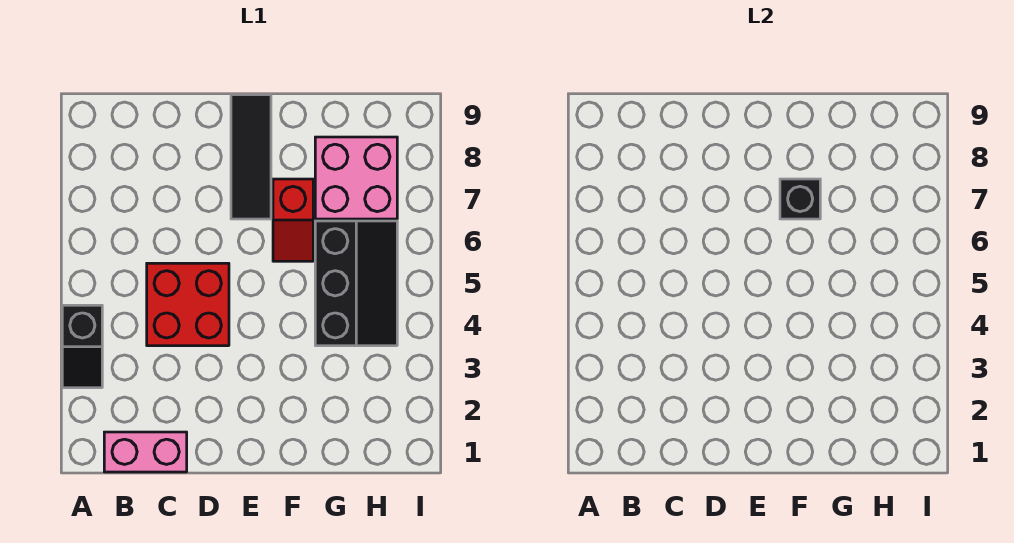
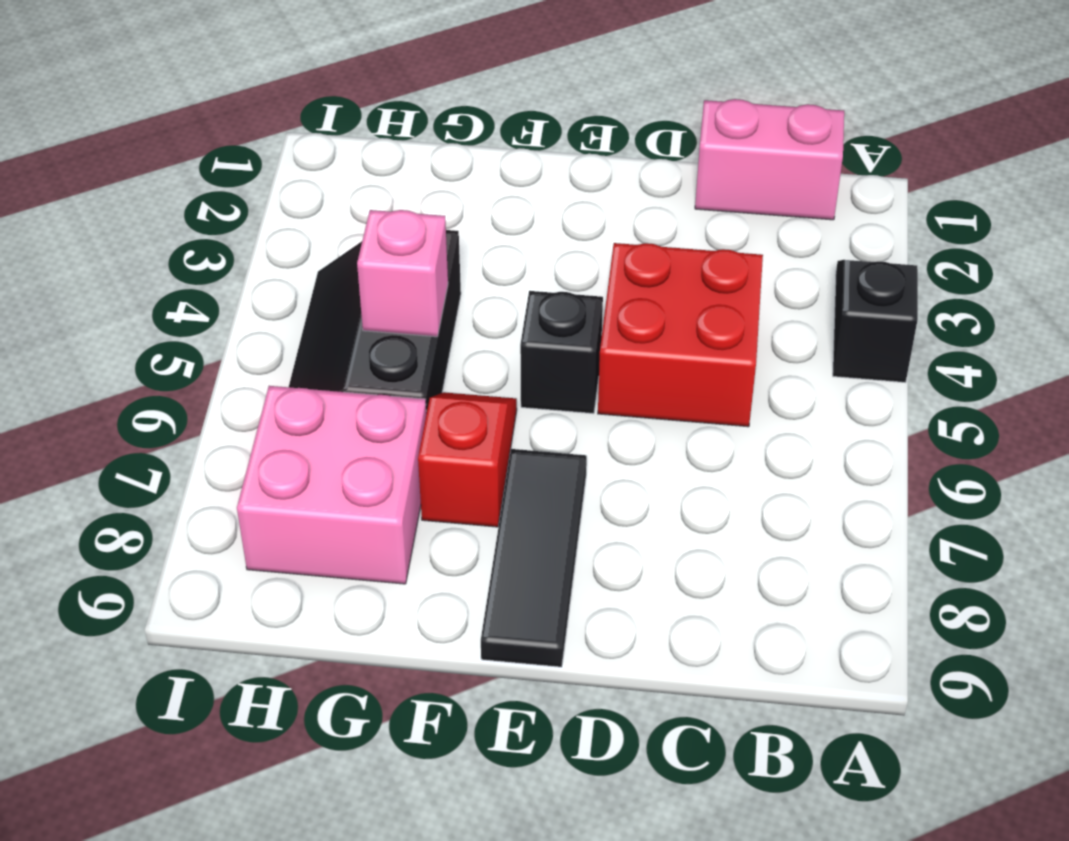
black 1x1 brick [780,179,820,219] -> black 1x1 brick moved to [520,291,603,414]
none -> pink 1x1 brick [357,210,448,337]

